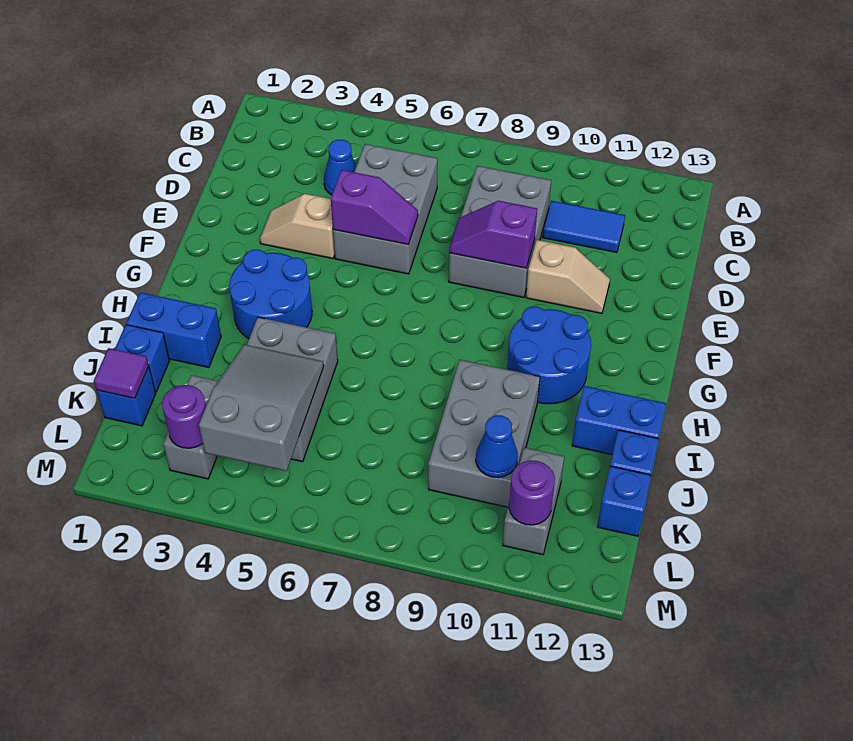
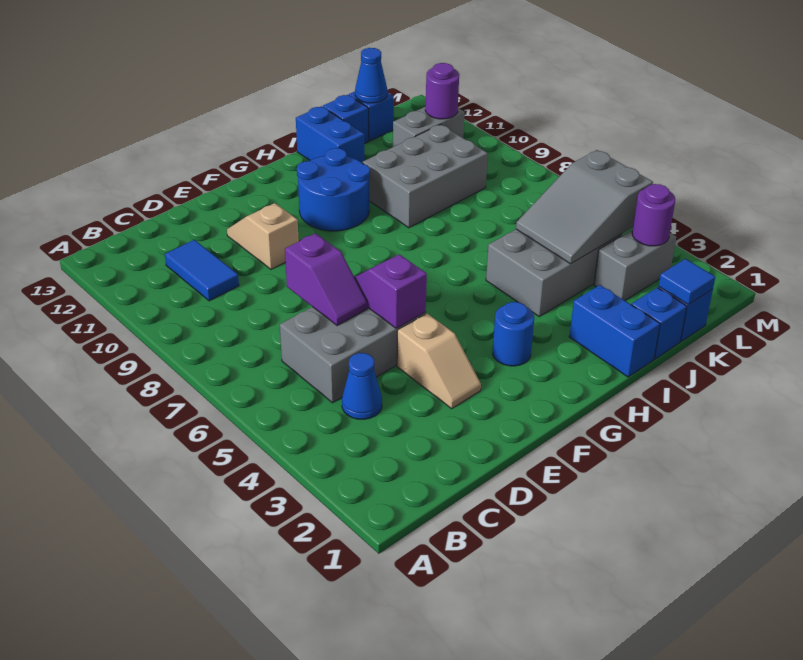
grey 2x3 brick [449,166,551,297] -> none
purple 1x2 slope [449,201,537,268] -> purple 1x2 slope moved to [285,233,367,325]
blue 2x2 round brick [229,250,312,339] -> blue 1x1 round brick [493,302,534,366]
purple 1x1 tile [94,348,149,398] -> blue 1x1 tile [659,259,715,305]
blue 1x1 cone [476,415,518,478] -> blue 1x1 cone moved to [355,48,387,103]

